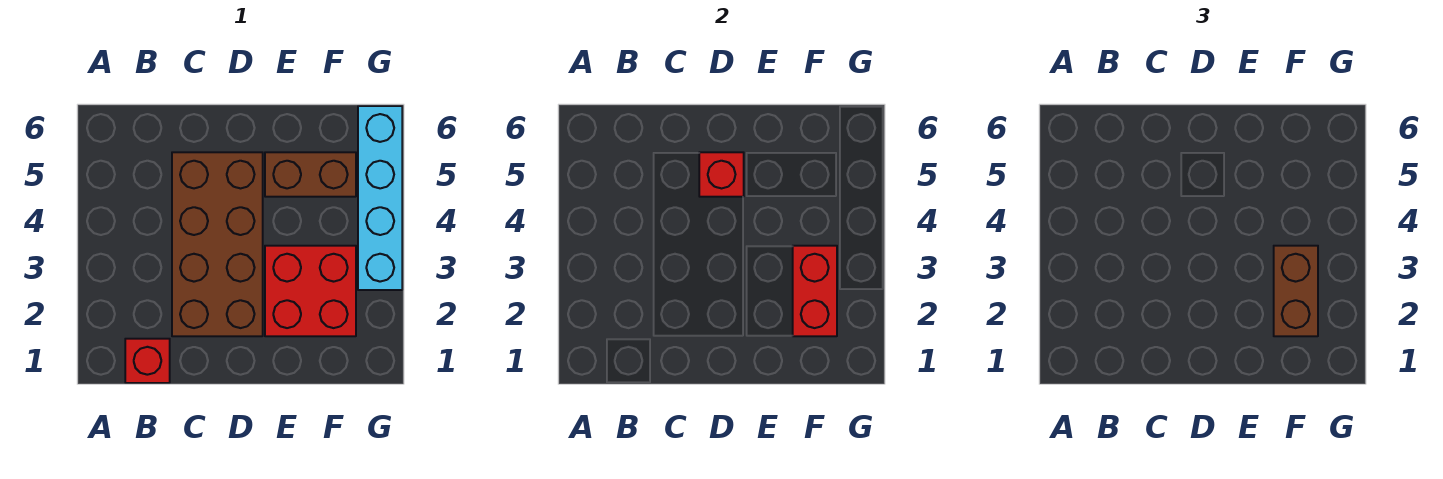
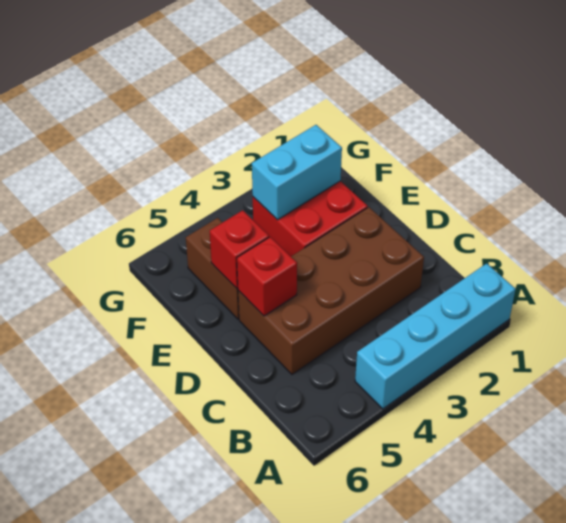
red 1x1 brick [125,339,170,383] -> red 1x1 brick moved to [210,210,269,288]
red 1x2 brick [793,246,837,336] -> cyan 1x2 brick [252,125,342,220]
brown 1x2 brick [1274,246,1318,336] -> none
cyan 1x4 brick [358,106,402,290] -> cyan 1x4 brick moved to [355,263,516,409]

